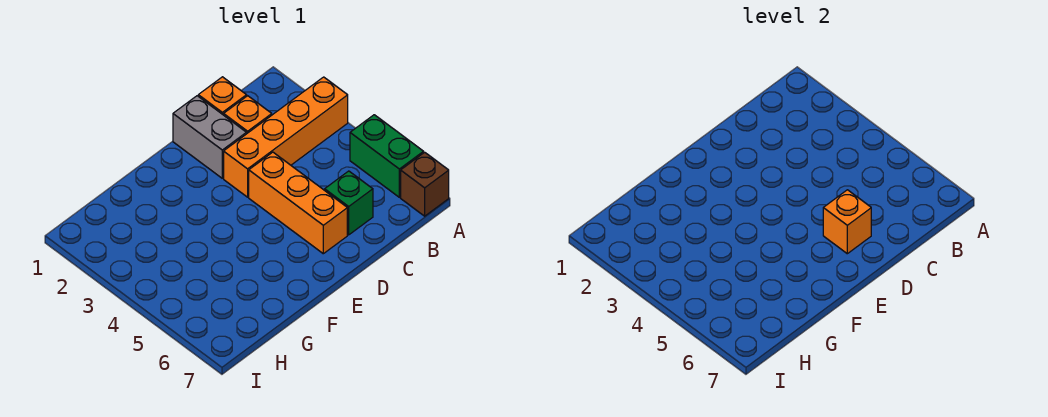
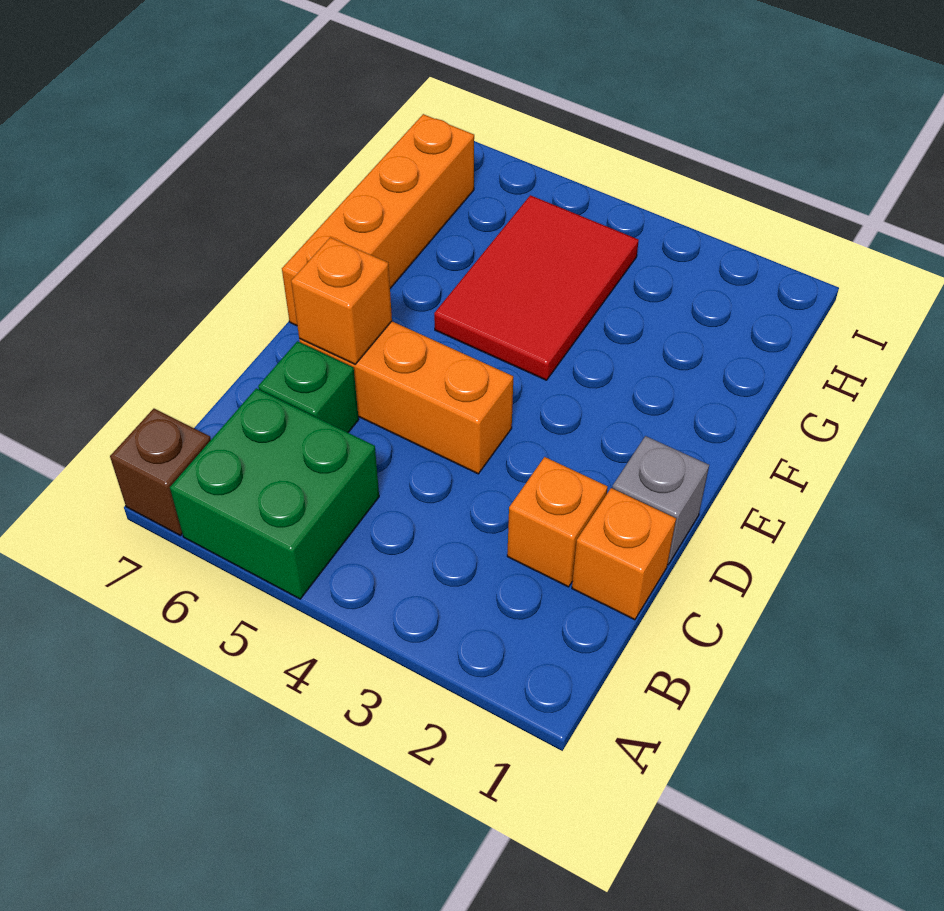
orange 1x4 brick [224,77,348,197] -> orange 1x4 brick moved to [282,114,474,326]
green 1x2 brick [350,115,424,197] -> green 2x2 brick [170,388,379,599]
grey 1x2 brick [173,96,246,178] -> grey 1x1 brick [612,436,709,565]
none -> red 2x3 tile [434,195,639,380]

